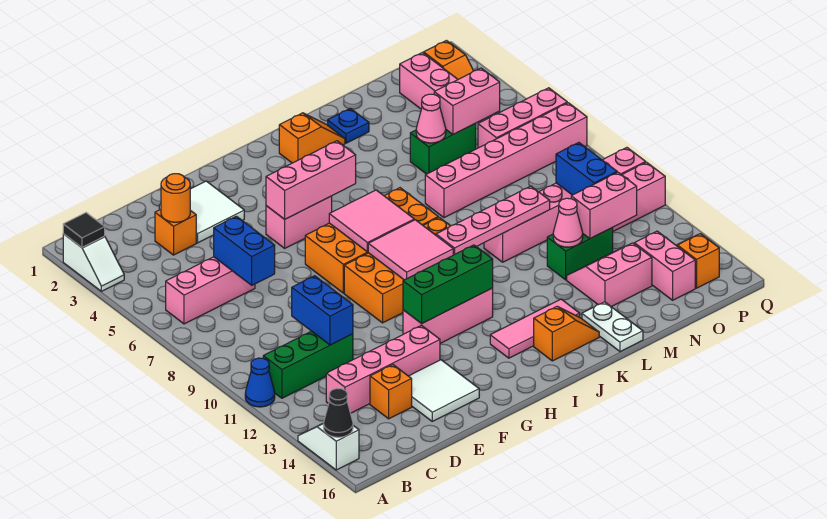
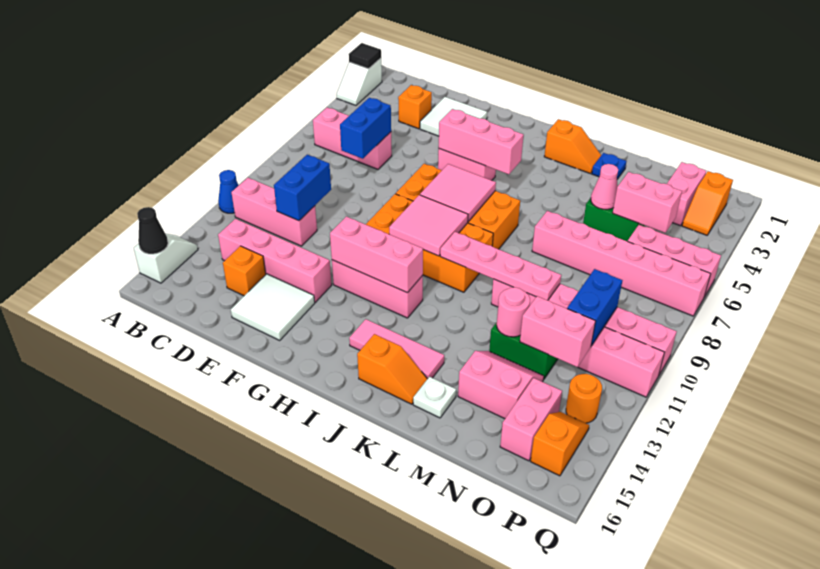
green 1x3 brick [263,331,353,398] -> pink 1x3 brick [231,178,317,246]
orange 1x1 round brick [161,174,190,222] -> orange 1x1 round brick moved to [566,374,602,423]
green 1x3 brick [403,245,493,324] -> pink 1x3 brick [330,216,423,293]
white 1x2 plate [582,302,643,352] -> white 1x1 plate [413,377,456,418]
pink 1x1 cone [553,198,583,247] -> pink 1x1 round brick [497,287,530,337]

